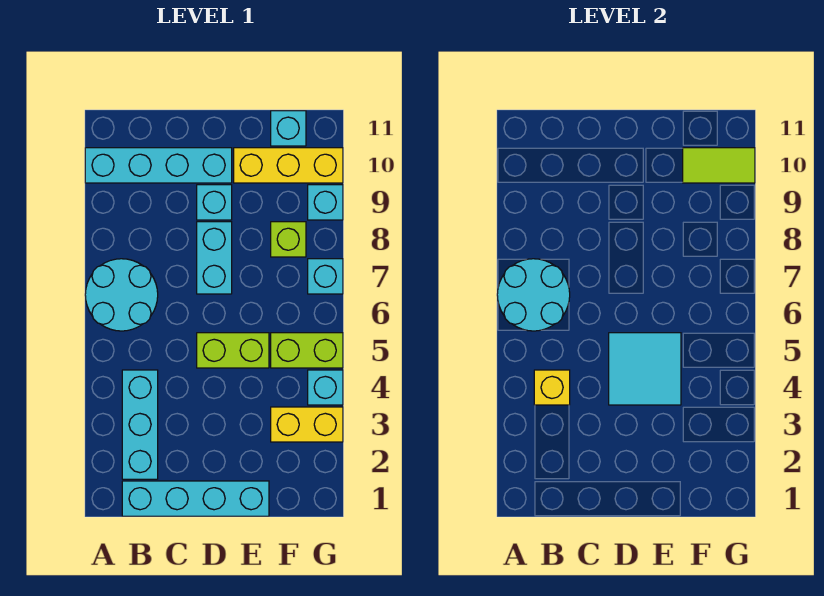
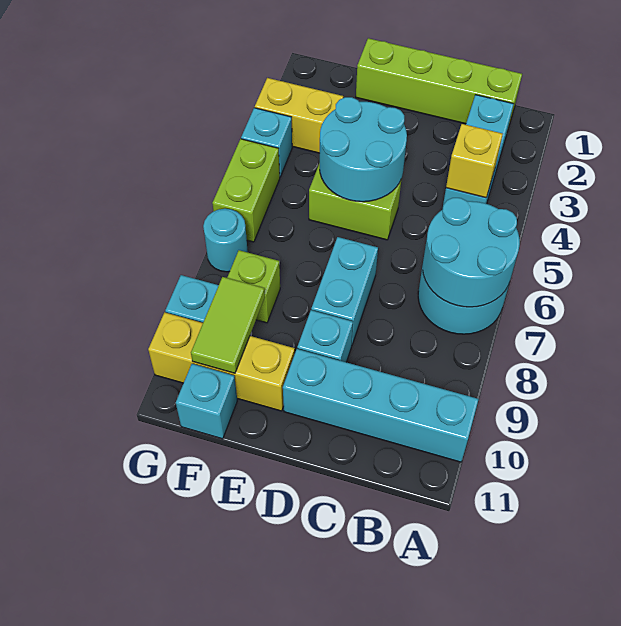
cyan 1x4 brick [122,481,269,516] -> lime 1x4 brick [356,38,522,128]
cyan 2x2 tile [609,333,681,405] -> cyan 2x2 round brick [320,97,407,202]
lime 1x2 brick [271,333,343,368] -> lime 1x2 brick turned to [212,139,280,242]
lime 1x2 tile [683,148,755,183] -> lime 1x2 tile turned to [191,277,265,373]
cyan 1x1 brick [308,259,343,294] -> cyan 1x1 round brick [203,209,248,272]

